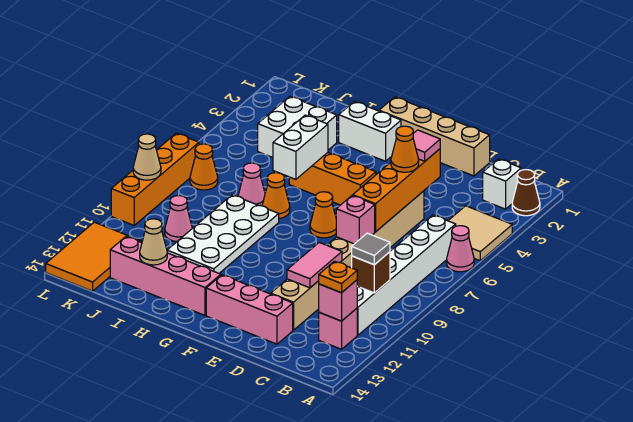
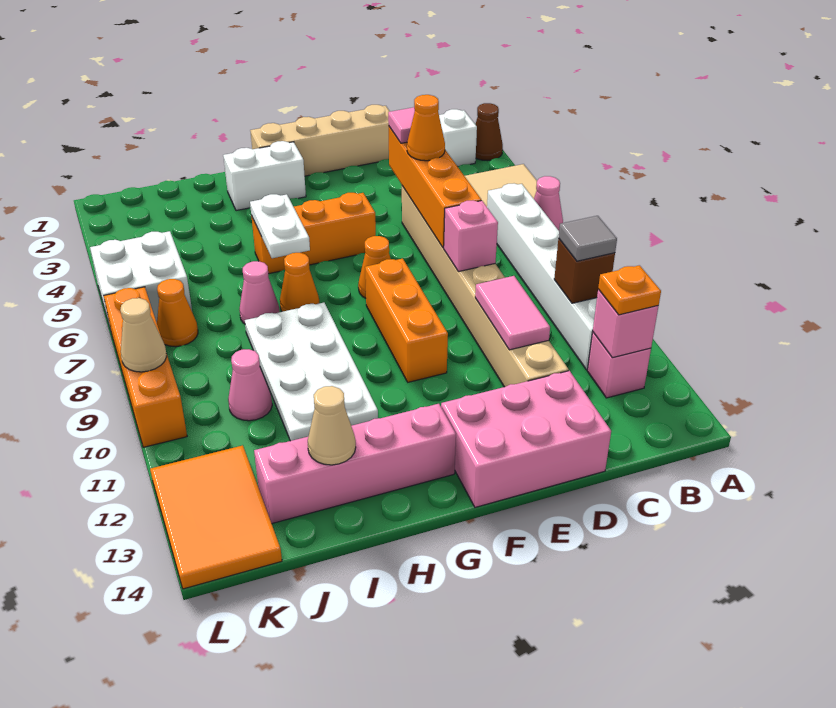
pink 1x3 brick [206,275,293,344] -> pink 2x3 brick [441,371,611,507]
none -> orange 1x3 brick [365,259,448,382]
white 1x2 brick [273,115,328,179] -> white 1x2 plate [250,194,310,258]
white 2x2 brick [258,96,337,157] -> white 2x2 brick moved to [90,231,192,330]

